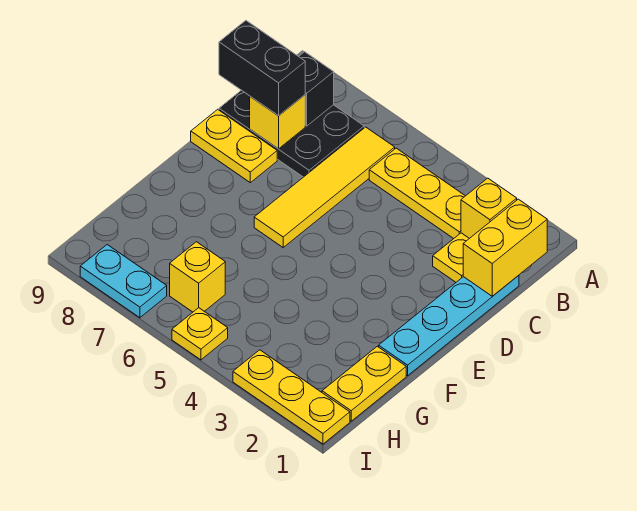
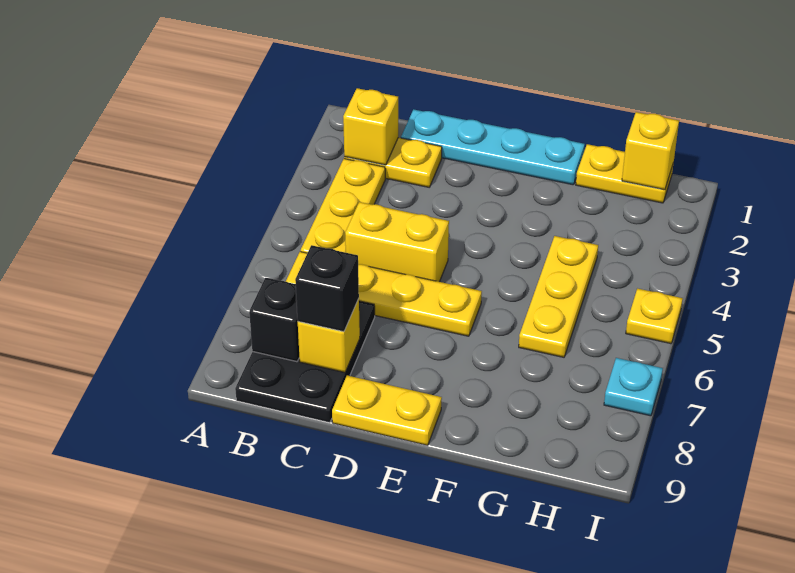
yellow 1x2 brick [463,199,547,296] -> yellow 1x2 brick moved to [345,202,449,282]
yellow 1x4 tile [254,127,395,247] -> yellow 1x4 plate [286,252,482,336]
black 1x2 brick [219,21,305,116] -> black 1x1 brick [295,245,359,332]
yellow 1x2 plate [191,109,277,183] -> yellow 1x2 plate turned to [332,375,442,446]
yellow 1x1 brick [170,242,225,312] -> yellow 1x1 brick moved to [622,112,679,190]
yellow 1x3 plate [233,350,350,444] -> yellow 1x3 plate moved to [519,236,598,357]
cyan 1x2 plate [80,245,167,318] -> cyan 1x1 plate [604,358,663,416]

